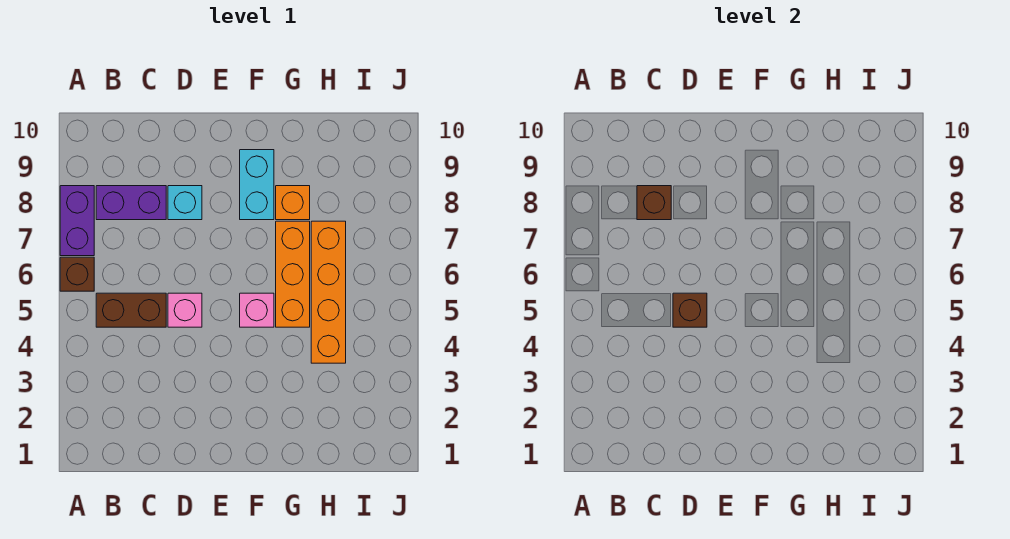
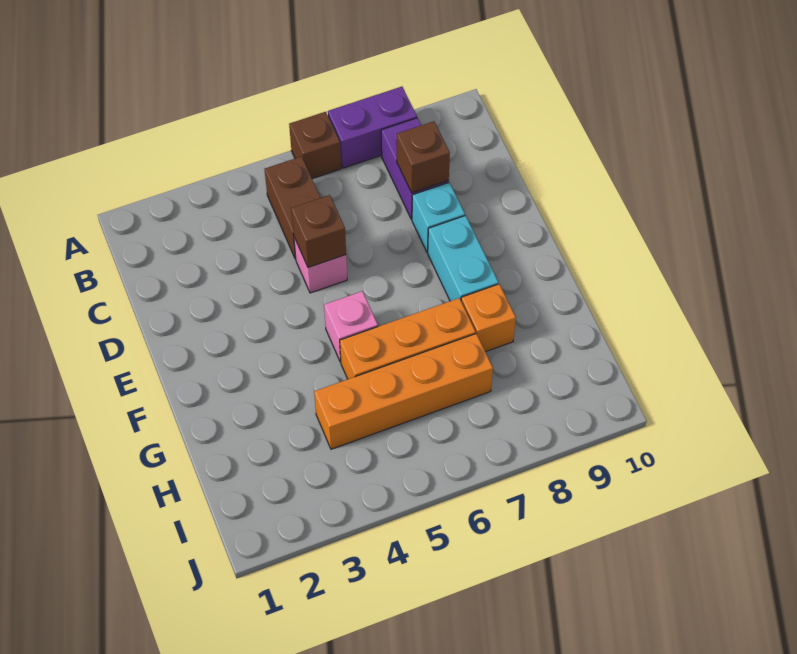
cyan 1x2 brick [240,150,274,220] -> cyan 1x2 brick turned to [428,216,499,301]

